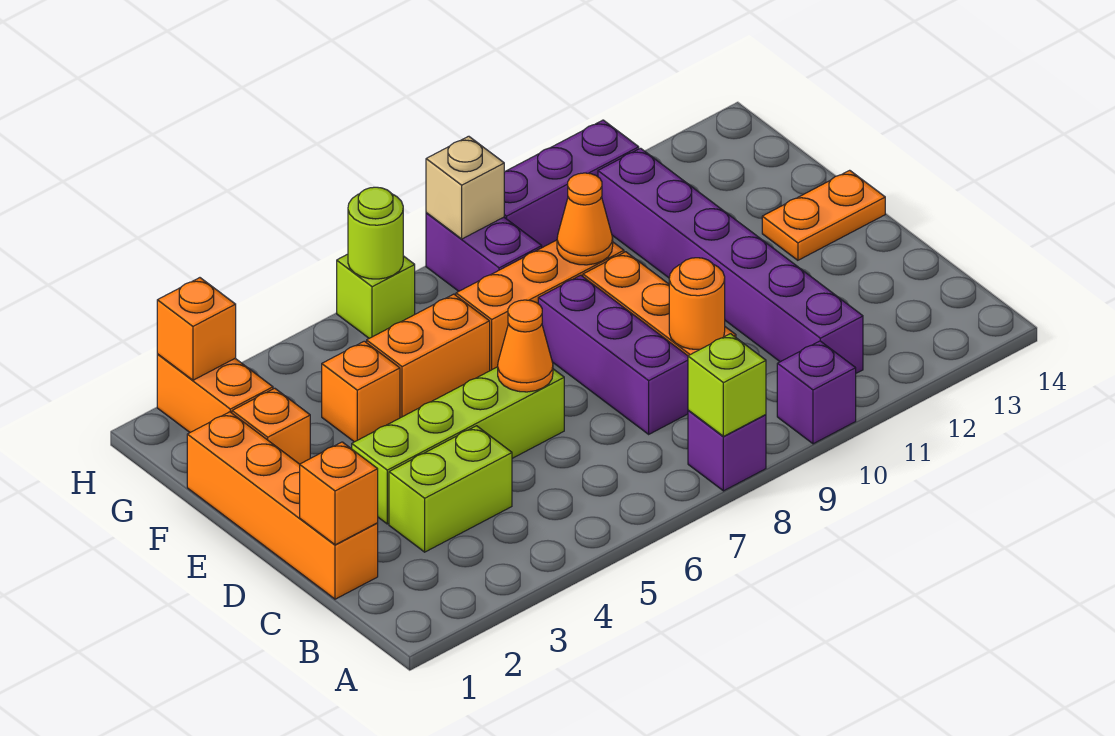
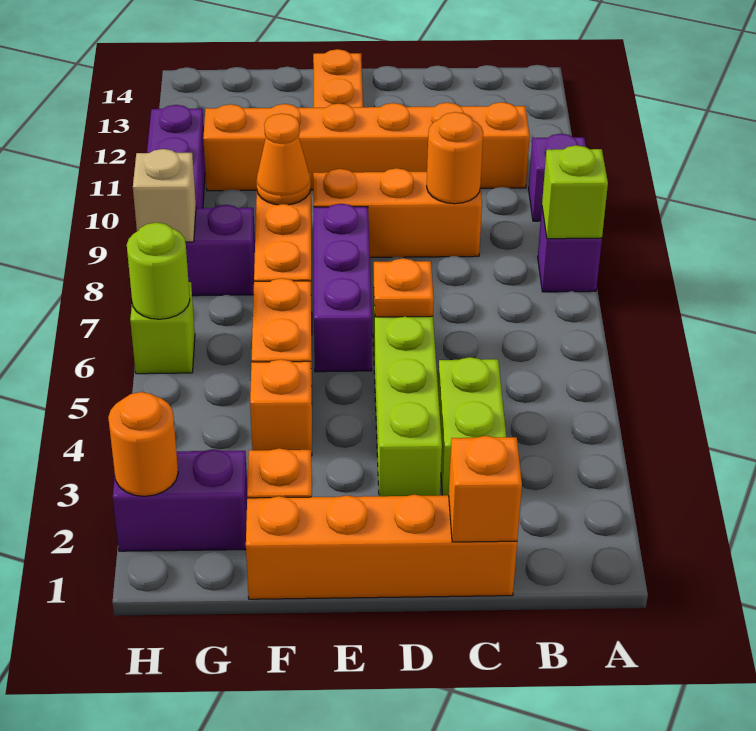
purple 1x6 brick [598,148,863,373] -> orange 1x6 brick [203,102,530,191]
purple 1x3 brick [538,275,688,434] -> purple 1x3 brick turned to [314,204,372,372]
orange 1x1 cone [498,300,553,392] -> orange 1x1 plate [374,258,434,317]
orange 1x2 brick [157,354,273,432] -> purple 1x2 brick [113,449,247,551]
orange 1x1 brick [157,278,236,380] -> orange 1x1 round brick [108,392,178,496]

